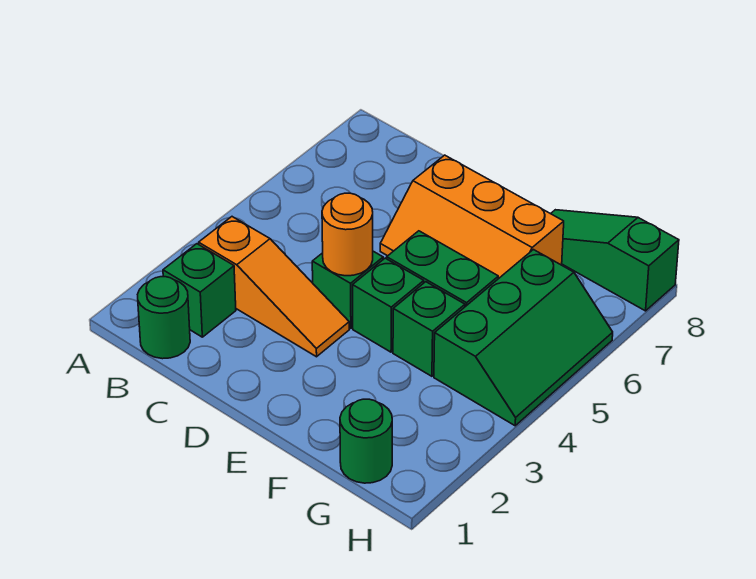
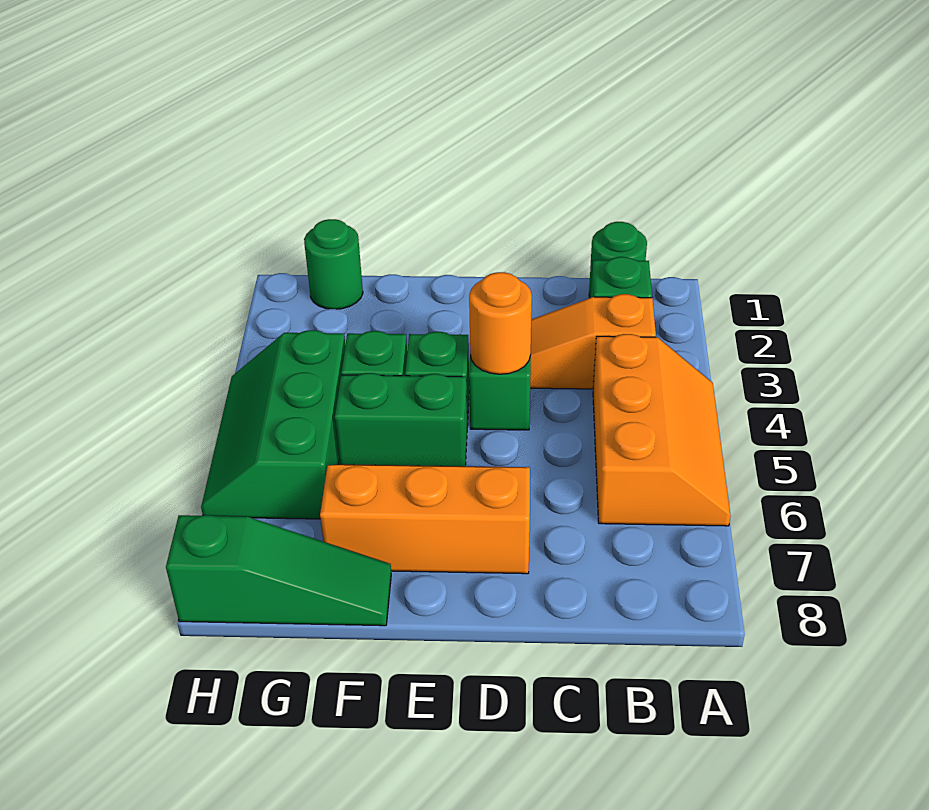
none -> orange 2x3 slope [593,334,731,526]

